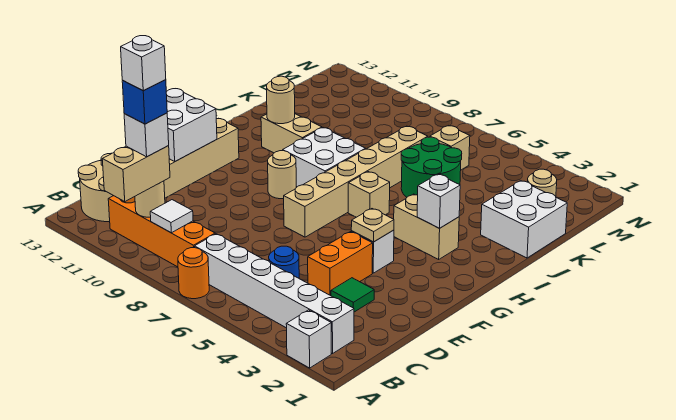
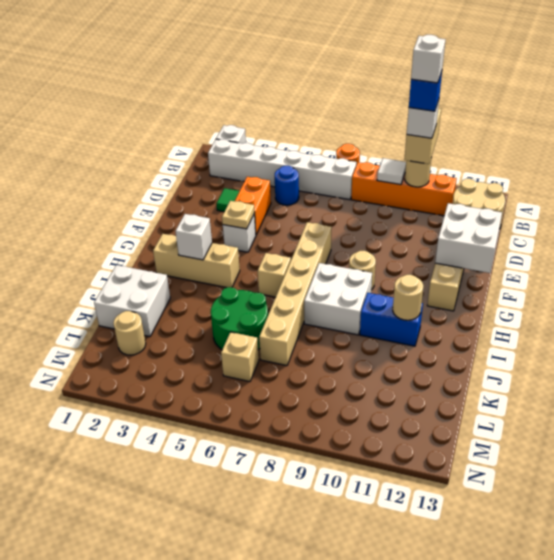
tan 1x2 brick [394,194,459,259] -> tan 1x3 brick [153,234,240,288]
tan 1x2 brick [261,114,322,153] -> blue 1x2 brick [360,293,423,346]

